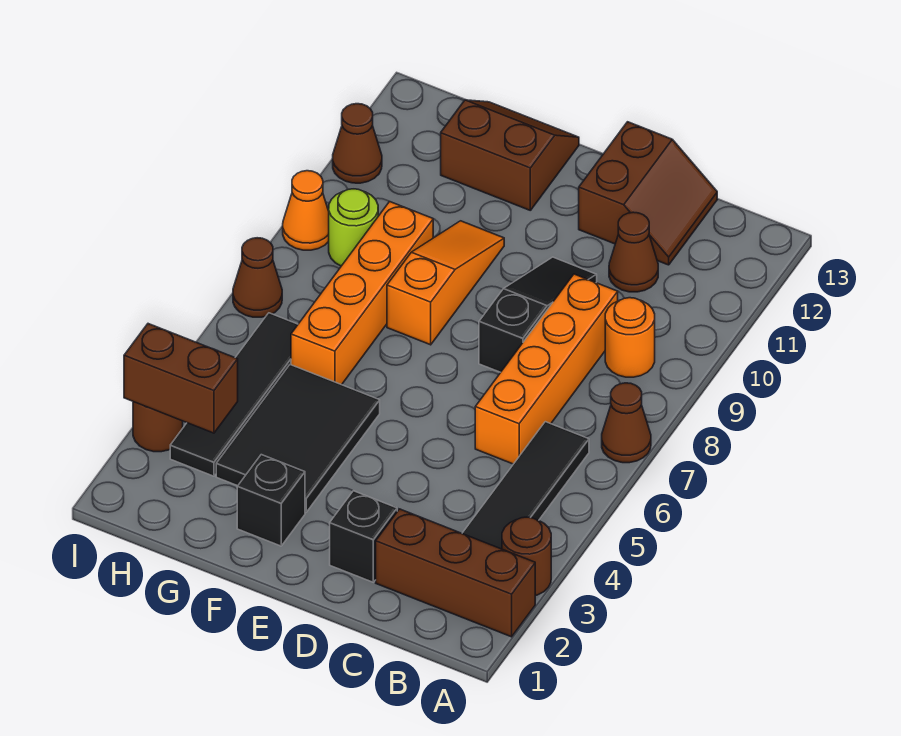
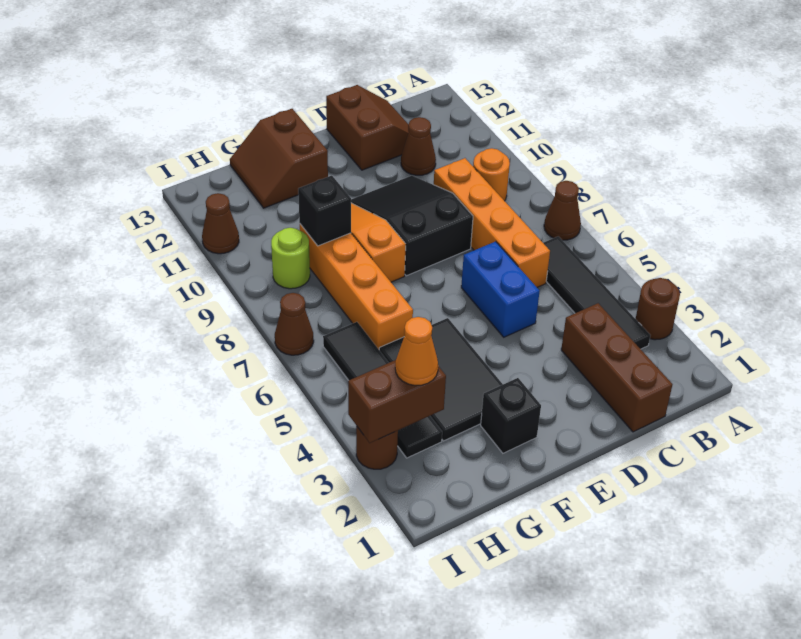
brown 1x3 brick [376,509,535,637] -> brown 1x3 brick turned to [561,303,672,432]
black 1x1 brick [330,491,397,582] -> black 1x1 brick moved to [298,176,351,246]
none -> blue 1x2 brick [461,241,540,337]
black 1x3 slope [479,257,597,372] -> black 2x3 slope [351,176,473,276]
brown 2x2 slope [441,100,579,210] -> brown 2x2 slope turned to [230,109,328,208]
orange 1x1 cone [283,171,329,250] -> orange 1x1 cone moved to [395,317,438,386]

